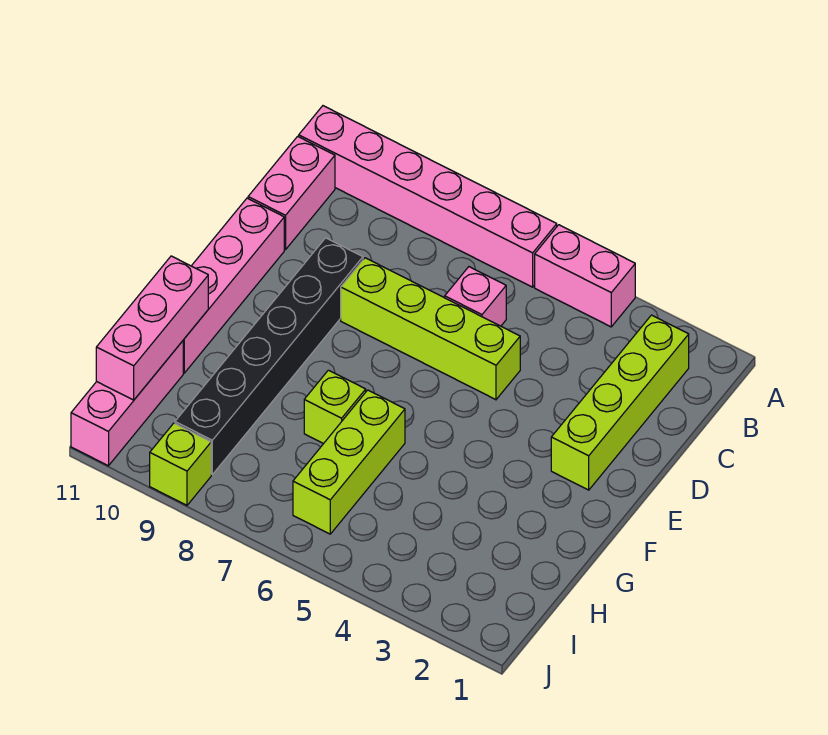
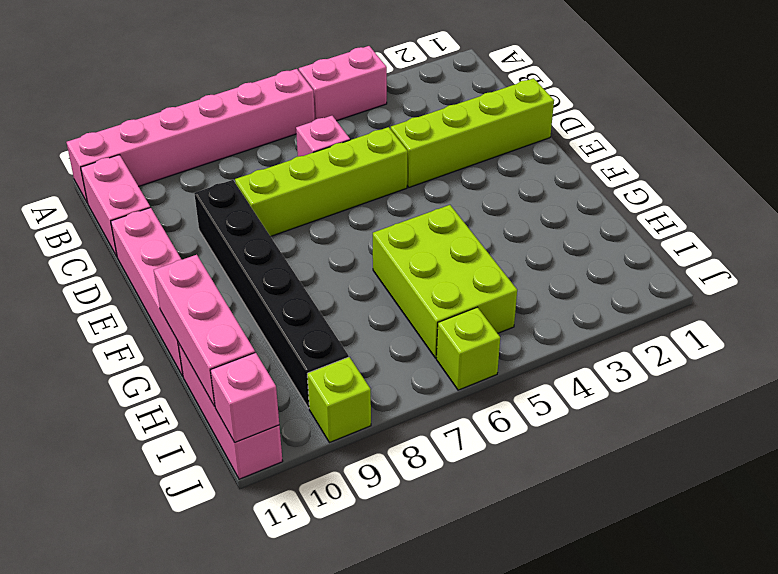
lime 1x4 brick [551,315,689,490] -> lime 1x4 brick turned to [391,78,554,187]
lime 1x3 brick [293,390,405,534] -> lime 2x3 brick [373,205,517,358]
lime 1x1 brick [304,370,366,444] -> lime 1x1 brick moved to [436,307,500,390]
none -> pink 1x1 brick [210,353,279,442]

